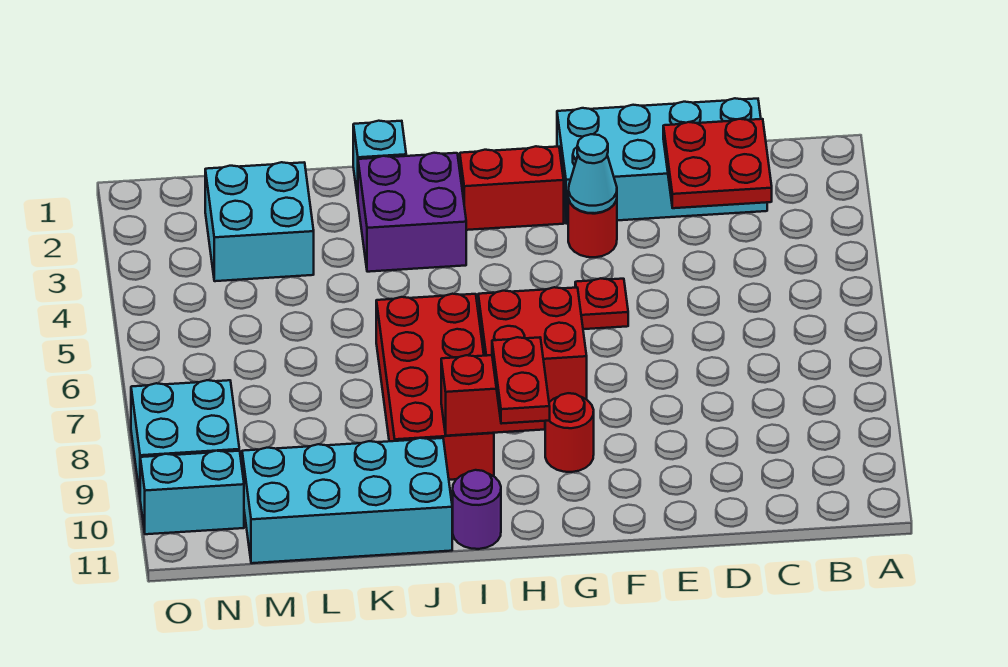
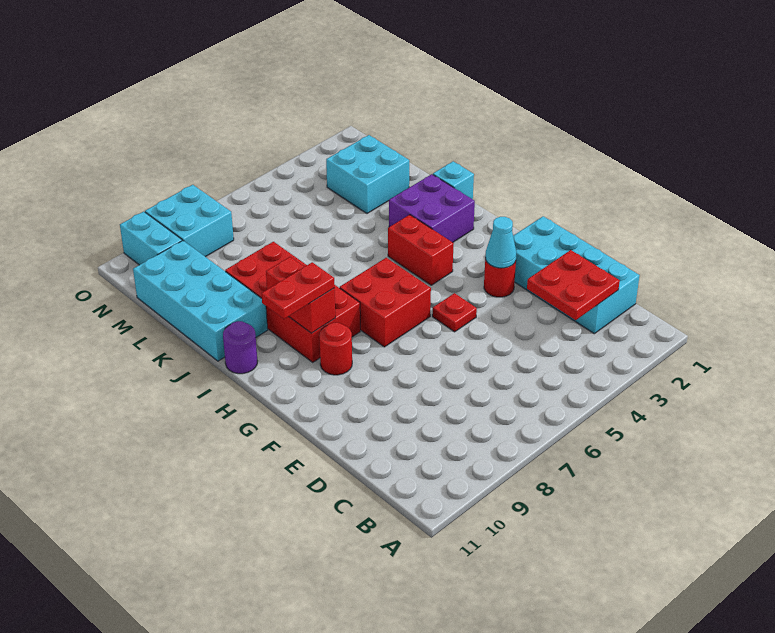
red 1x2 brick [460,146,564,230] -> red 1x2 brick moved to [388,215,454,285]
red 2x4 brick [376,294,494,480] -> red 2x4 brick turned to [225,242,360,362]

